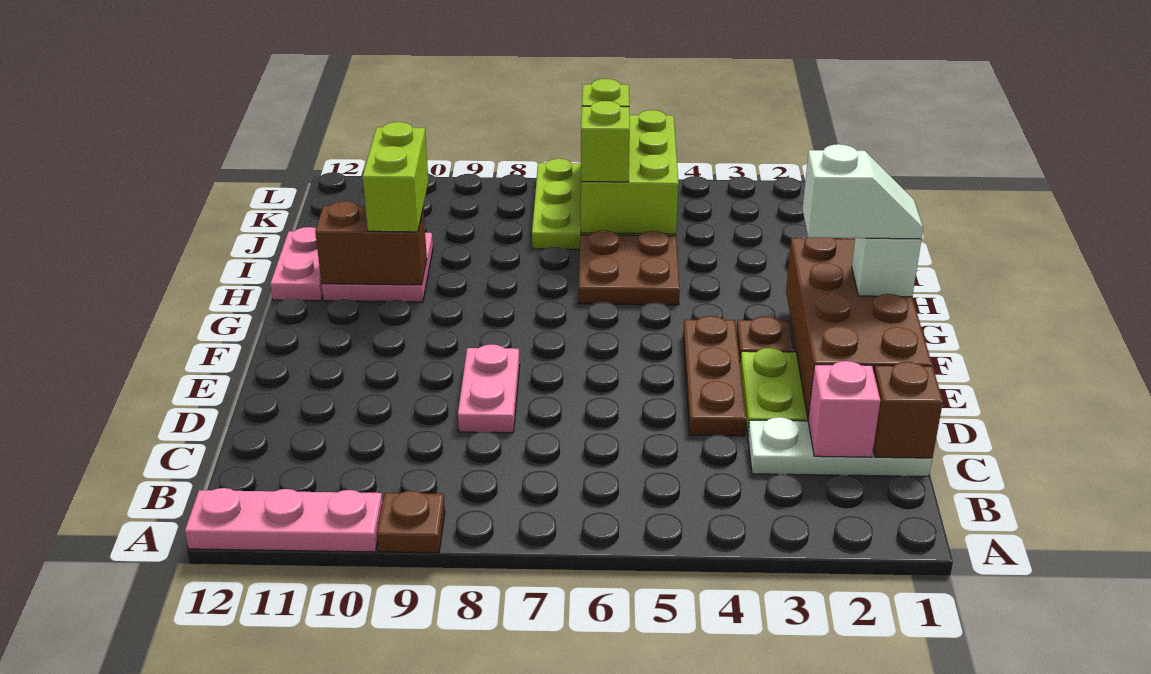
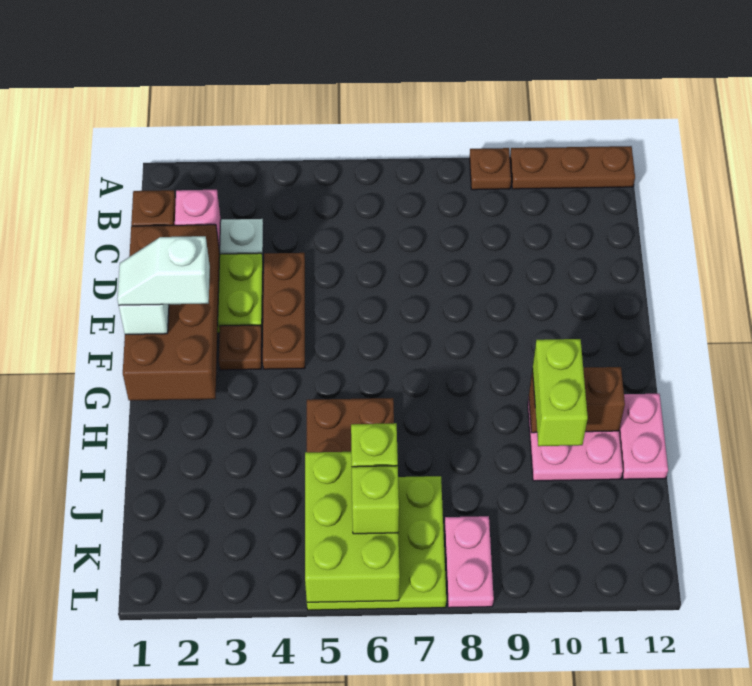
pink 1x3 plate [185,488,383,552] -> brown 1x3 plate [510,146,635,189]
pink 1x2 plate [458,344,520,433] -> pink 1x2 plate moved to [445,516,494,608]

